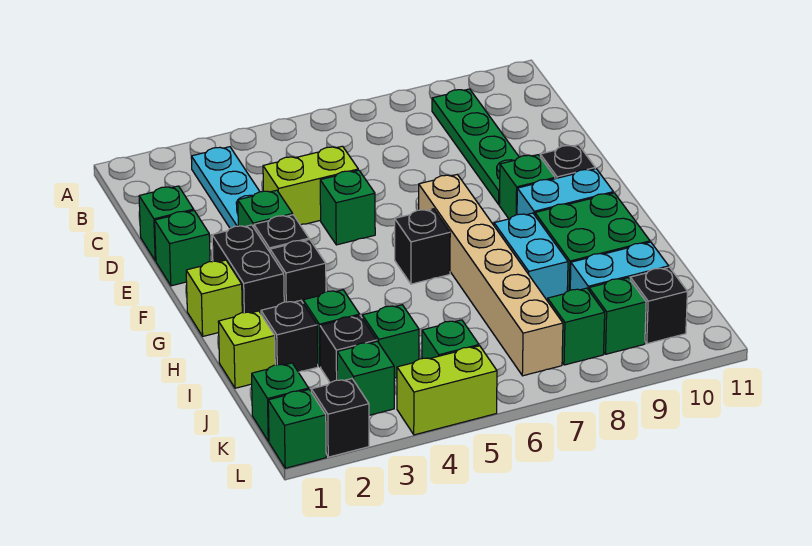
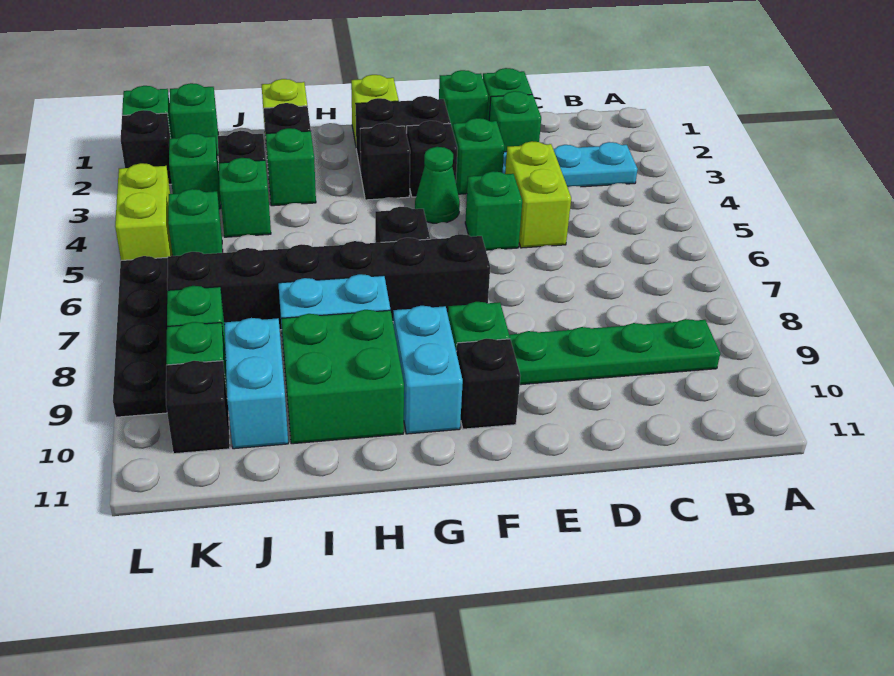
none -> green 1x1 brick [489,91,541,152]
none -> green 1x1 cone [415,147,460,223]
tan 1x6 brick [419,174,563,376] -> black 1x6 brick [167,234,490,330]
none -> black 1x4 plate [113,256,168,417]

